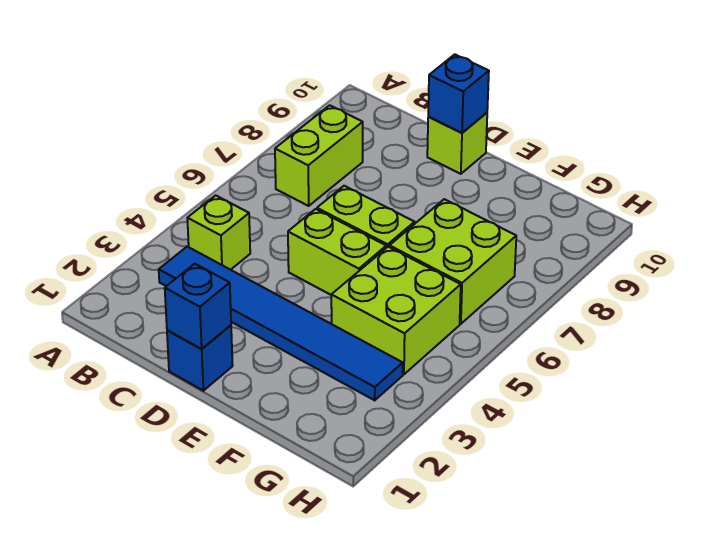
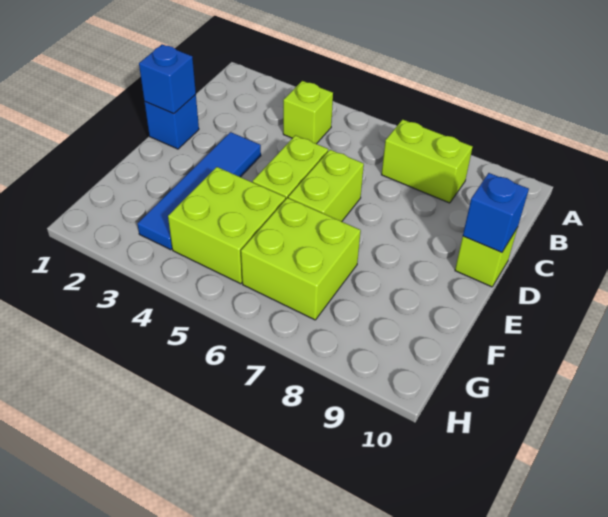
blue 1x6 tile [159,247,403,400] -> blue 1x4 tile [138,132,261,250]

